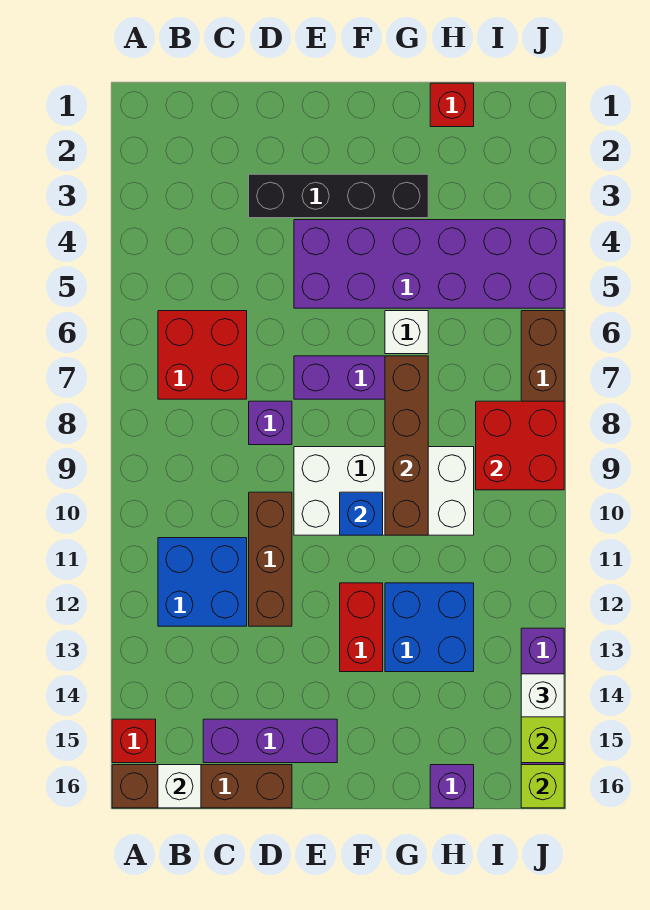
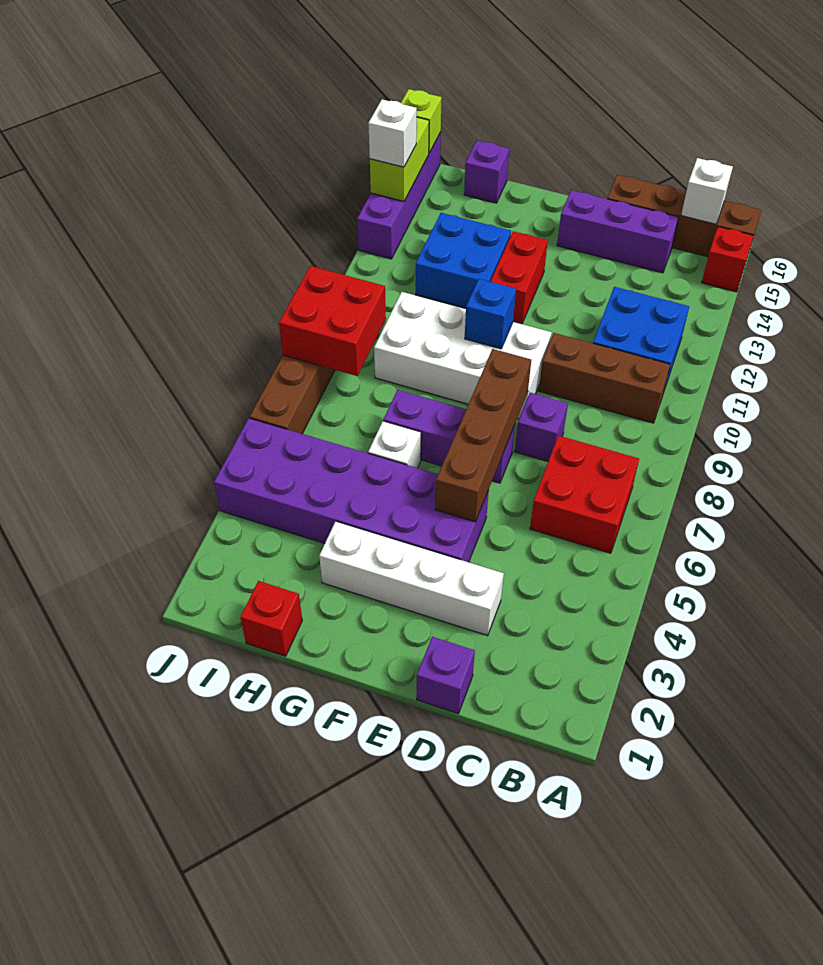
none -> purple 1x1 brick [417,637,475,714]
black 1x4 brick [249,174,428,218] -> white 1x4 brick [319,521,504,636]
brown 1x3 brick [249,492,292,626] -> brown 1x3 brick turned to [539,333,670,423]
brown 1x4 brick [385,356,428,535] -> brown 1x4 brick moved to [435,349,531,522]

